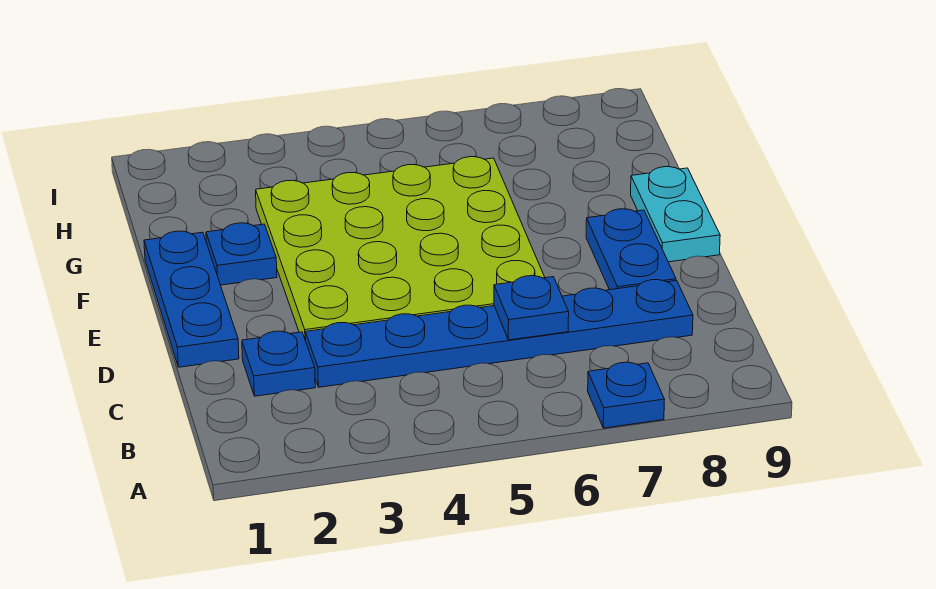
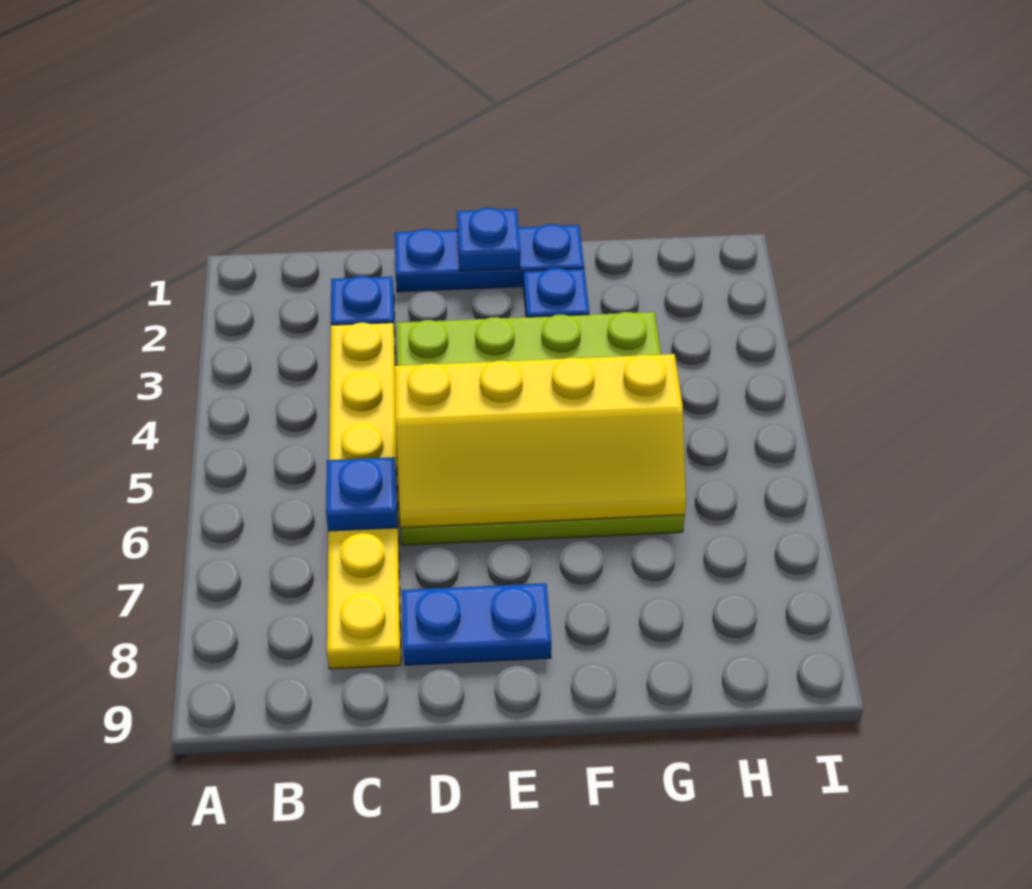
blue 1x1 plate [588,362,665,428] -> blue 1x1 plate moved to [457,208,521,271]
blue 1x6 plate [305,280,693,387] -> yellow 1x6 plate [327,323,401,669]
none -> yellow 2x4 slope [394,354,686,528]
cyan 1x2 plate [631,167,720,262] -> none

